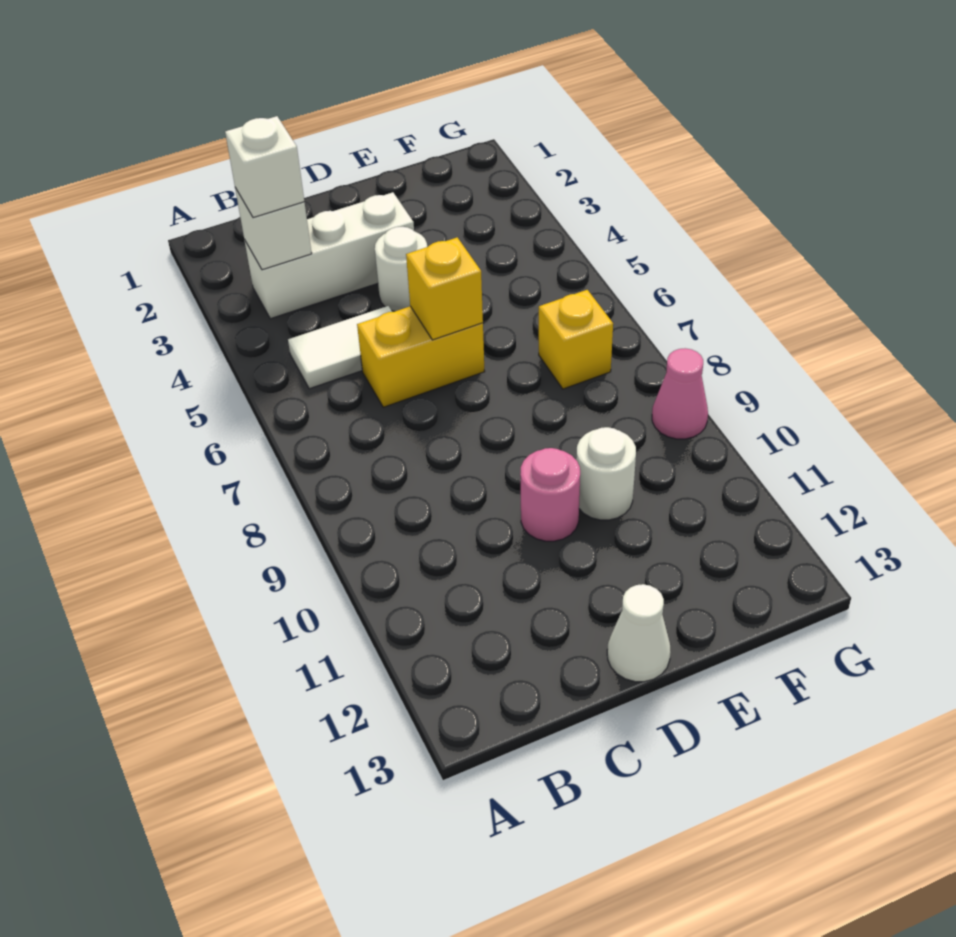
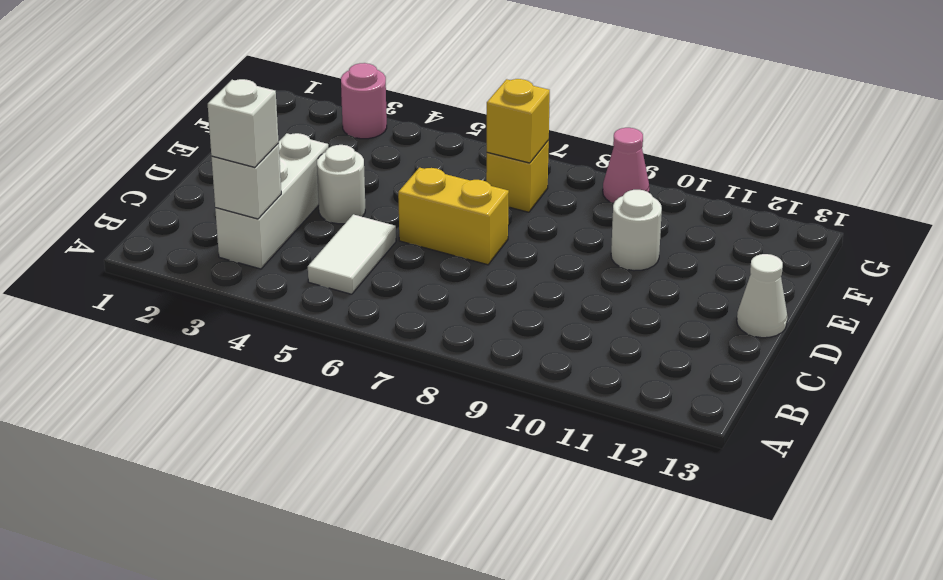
yellow 1x2 brick [357,306,485,407] -> yellow 1x2 brick turned to [398,168,509,265]
yellow 1x1 brick [406,237,483,340] -> yellow 1x1 brick moved to [487,79,550,163]
pink 1x1 round brick [520,448,580,541] -> pink 1x1 round brick moved to [341,63,387,139]

